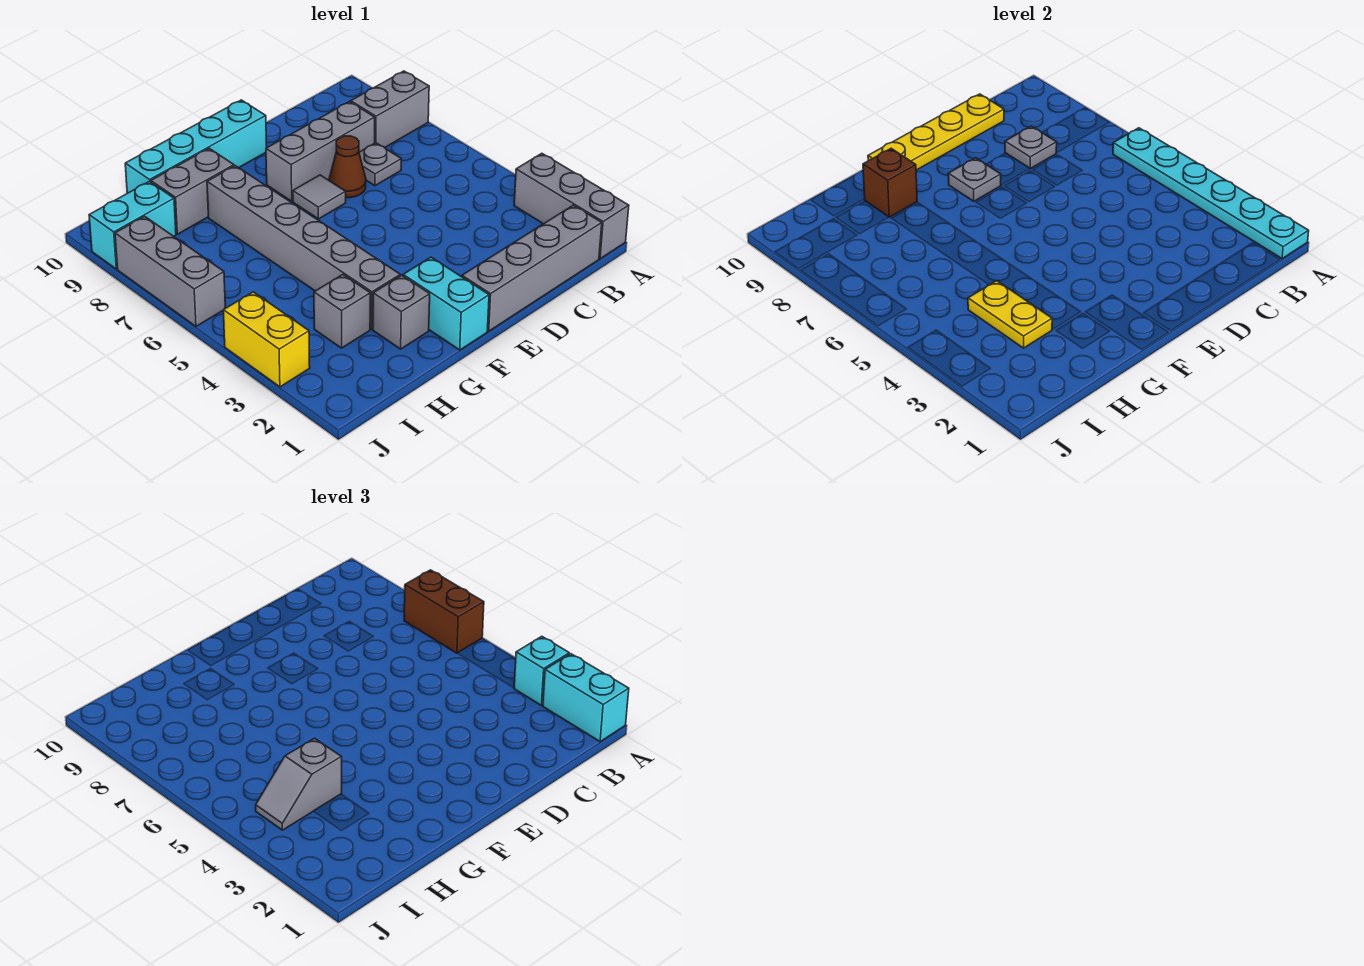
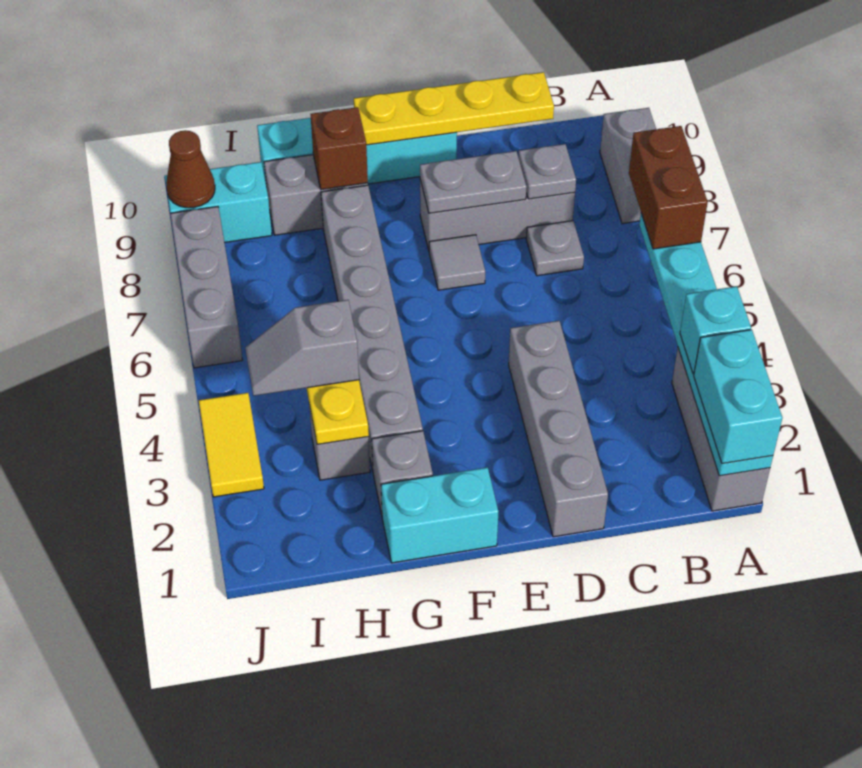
grey 1x2 brick [351,71,429,148] -> grey 1x2 brick turned to [600,108,656,224]
grey 1x4 brick [462,205,602,331] -> grey 1x4 brick turned to [509,321,608,537]
brown 1x1 cone [329,136,366,198] -> brown 1x1 cone moved to [166,130,215,208]
grey 1x1 plate [948,158,1001,201] -> grey 1x2 plate [420,151,527,213]
cyan 1x2 brick [403,257,489,350] -> cyan 1x2 brick turned to [381,467,498,563]
yellow 1x2 brick [223,292,310,387] -> yellow 1x2 tile [199,393,264,497]

